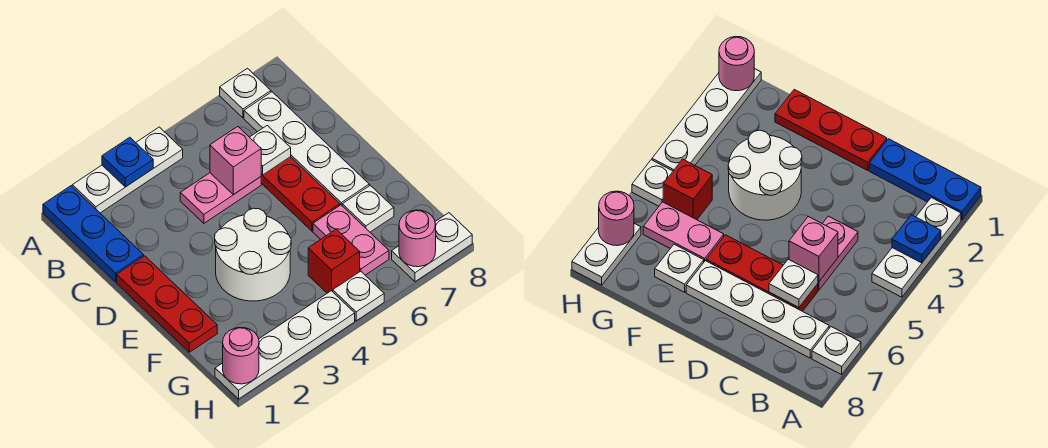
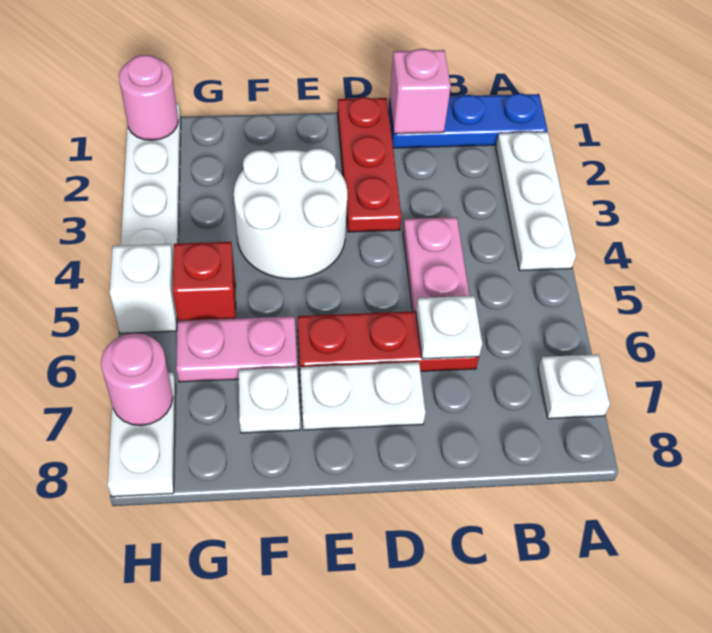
blue 1x1 plate [102,137,153,187] -> none
white 1x4 plate [244,92,369,205] -> white 1x2 plate [300,362,425,430]
pink 1x1 brick [210,127,261,195] -> pink 1x1 brick moved to [389,49,451,134]
red 1x3 plate [117,256,217,352] -> red 1x3 plate turned to [337,97,401,232]
white 1x1 plate [333,271,384,321] -> white 1x1 brick [110,244,177,333]

